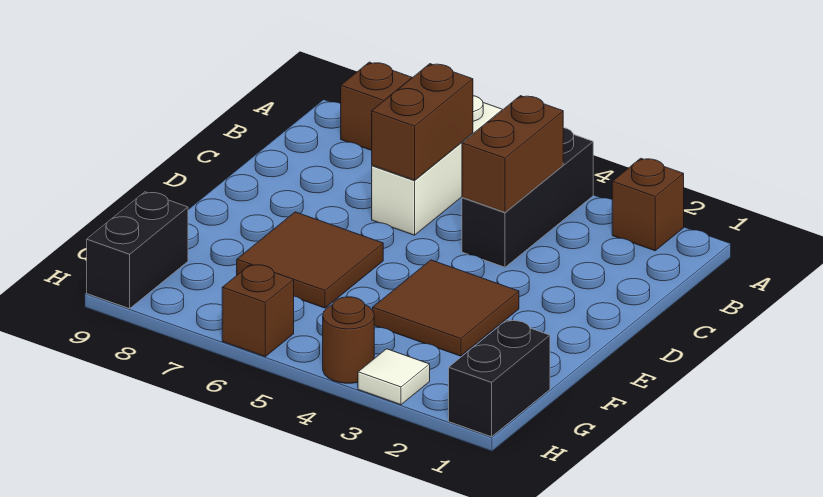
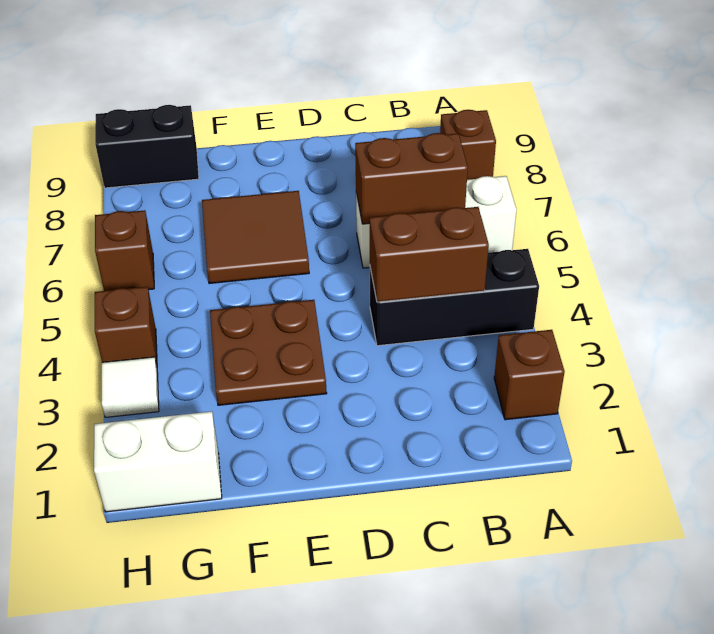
brown 2x2 tile [373,260,519,356] -> brown 2x2 plate [210,300,327,405]
black 1x2 brick [449,320,550,437] -> white 1x2 brick [94,411,222,512]
brown 1x1 round brick [323,297,374,383] -> brown 1x1 brick [95,287,157,366]

